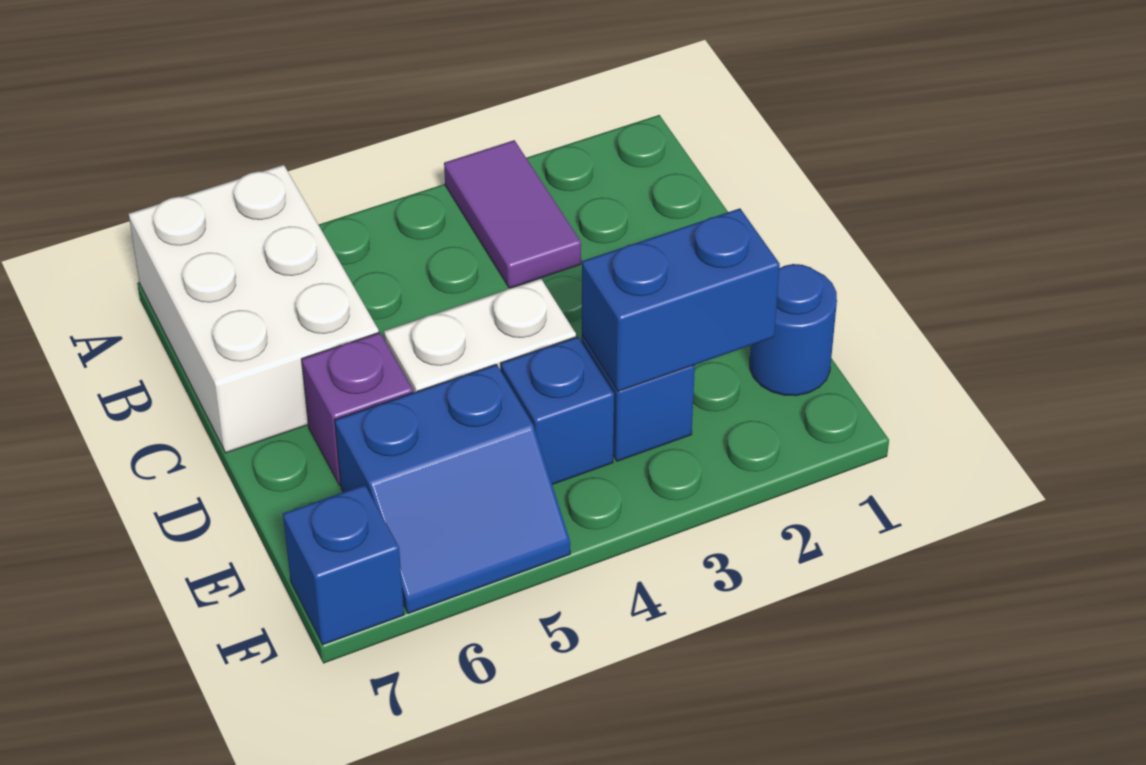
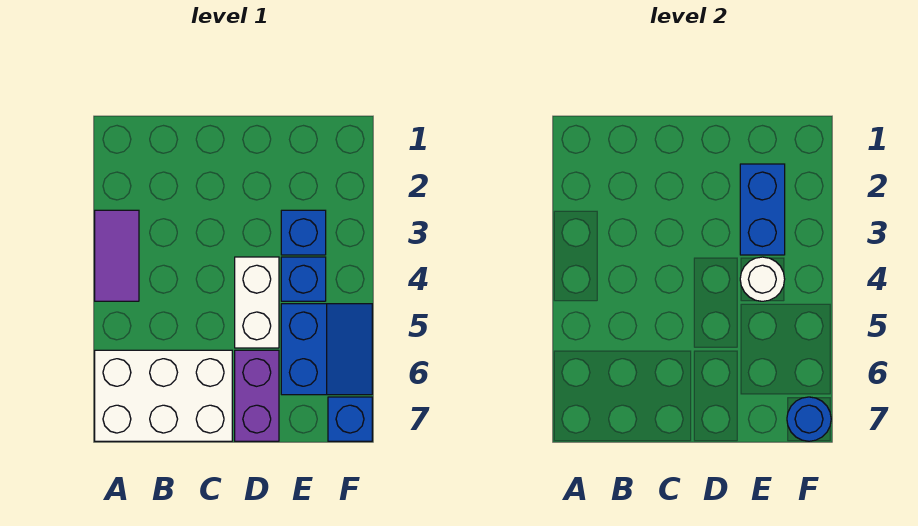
purple 1x2 tile [444,140,581,288] -> purple 1x2 tile turned to [95,210,139,301]
purple 1x1 brick [302,333,413,485] -> purple 1x2 brick [235,350,279,441]
blue 1x1 round brick [750,264,837,396] -> blue 1x1 round brick moved to [787,397,831,441]
none -> white 1x1 round brick [740,257,785,301]

